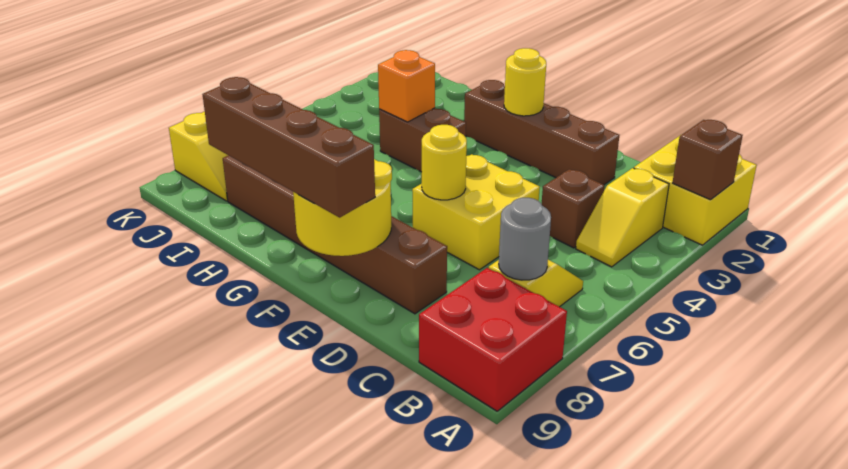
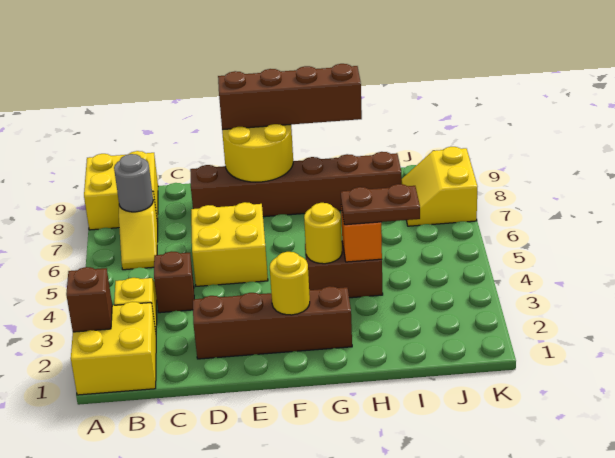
red 2x2 brick [419,268,567,411] -> yellow 2x2 brick [84,151,158,230]
yellow 1x1 round brick [422,125,467,200] -> yellow 1x1 round brick moved to [304,203,342,264]
none -> brown 1x2 plate [341,184,420,225]

